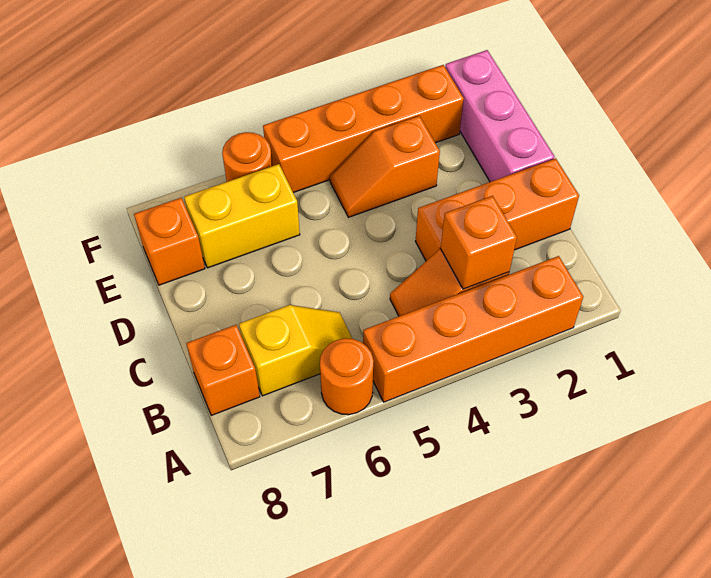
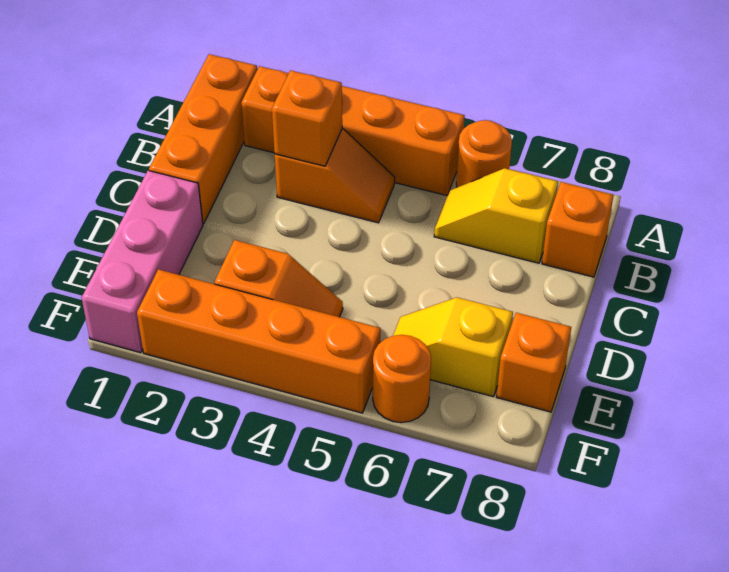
orange 1x3 brick [415,158,579,261] -> orange 1x3 brick turned to [149,54,257,224]
yellow 1x2 brick [184,164,300,268] -> yellow 1x2 slope [393,297,513,397]

